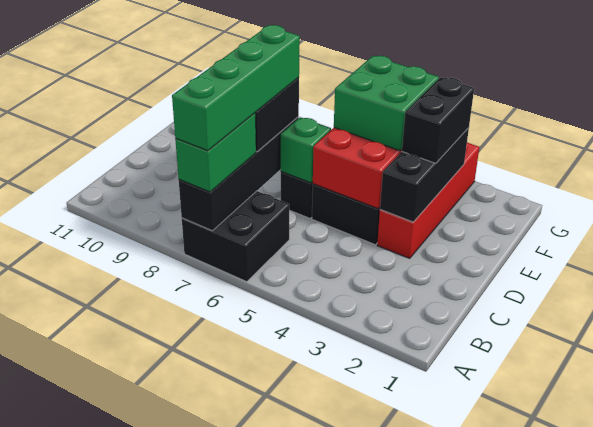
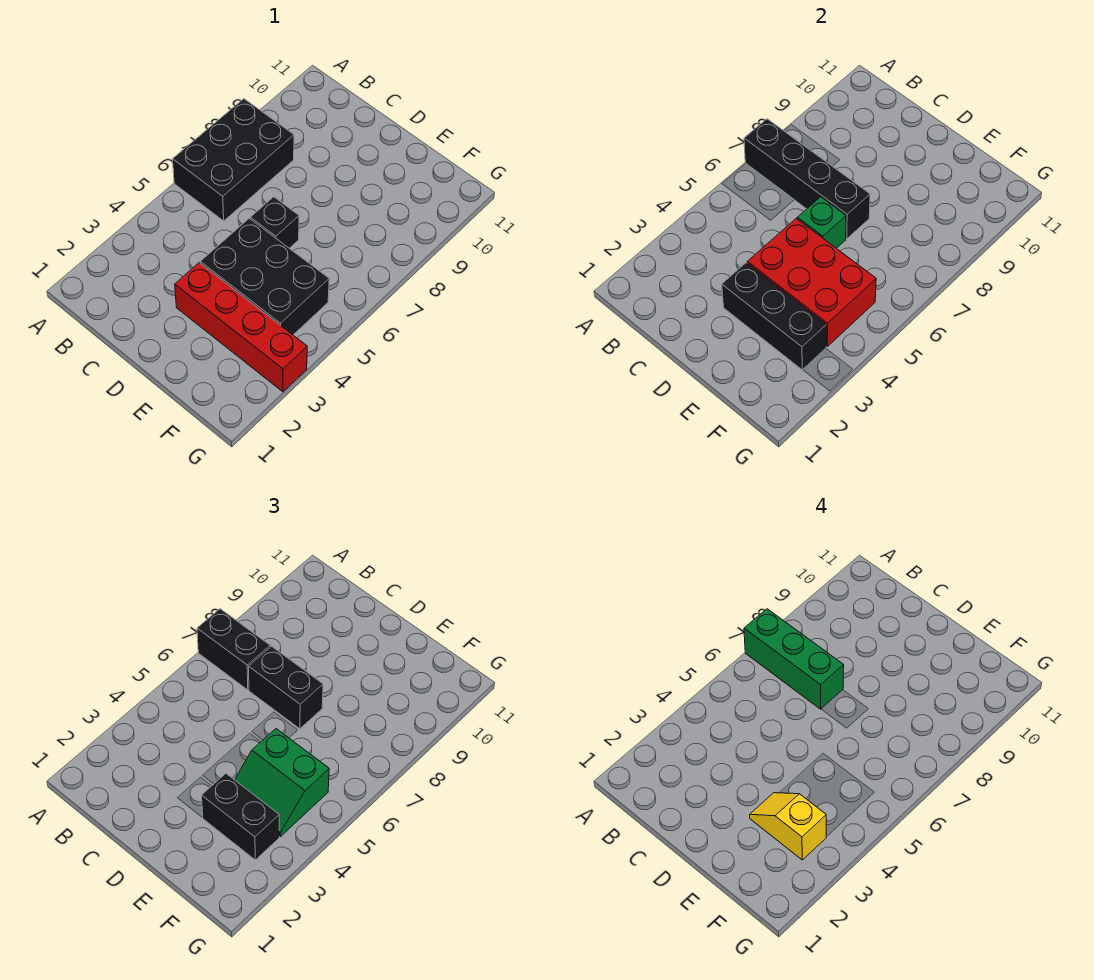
black 2x2 brick [182,191,289,282] -> black 2x3 brick [173,99,294,221]
green 1x2 brick [175,113,256,192] -> black 1x2 brick [197,609,270,690]
green 1x4 brick [172,25,300,151] -> green 1x3 brick [744,609,844,709]
none -> yellow 1x2 slope [750,793,826,860]
green 2x2 brick [334,56,439,151] -> green 2x2 slope [235,729,329,837]

